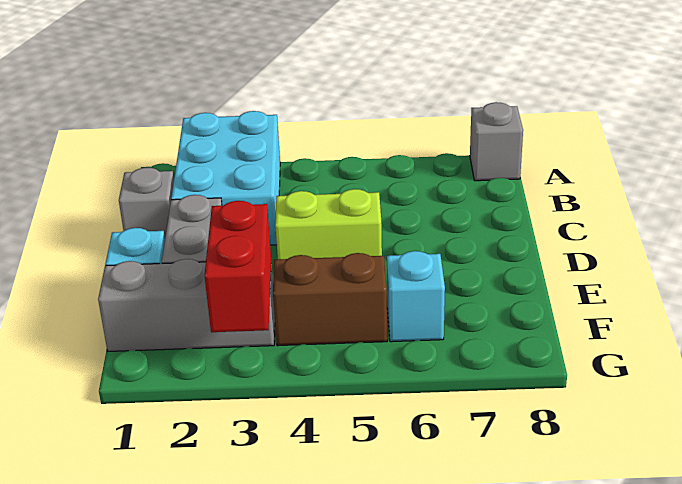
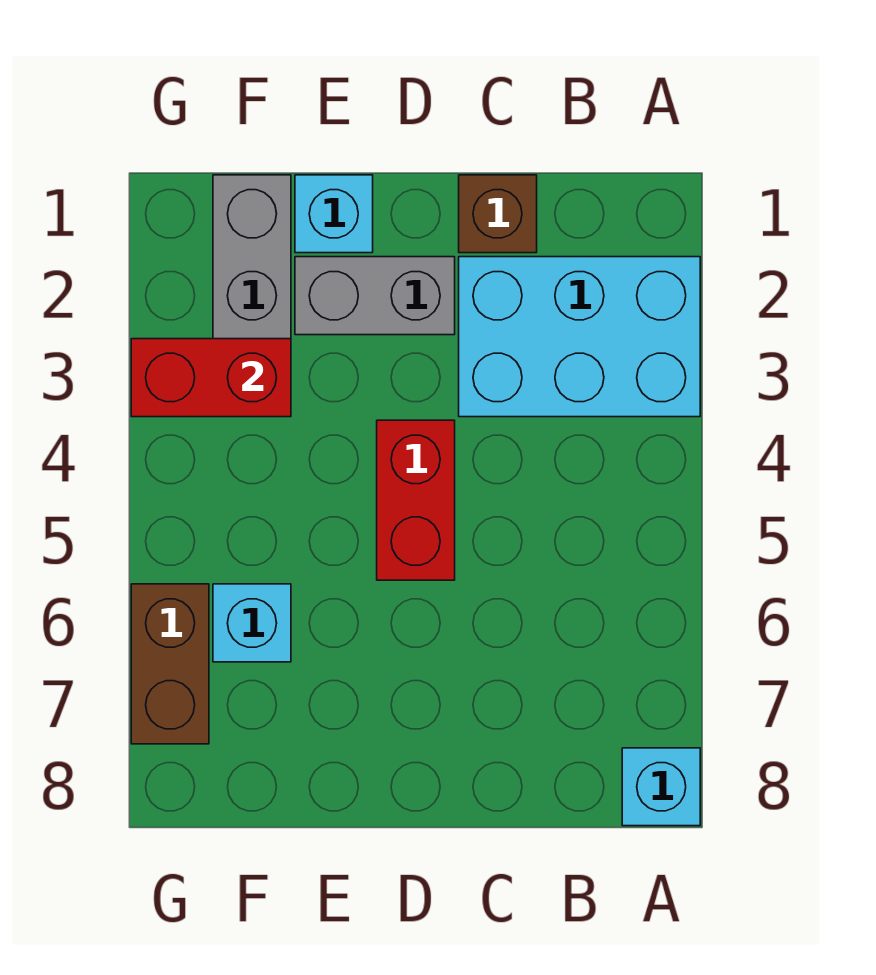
grey 1x1 brick [470,102,523,181] -> cyan 1x1 brick [622,748,700,826]
grey 1x1 brick [119,168,174,236] -> brown 1x1 brick [459,175,537,253]
lime 1x2 brick [275,189,382,259] -> red 1x2 brick [377,420,455,580]
brown 1x2 brick [273,253,387,346] -> brown 1x2 brick moved to [131,584,209,744]

